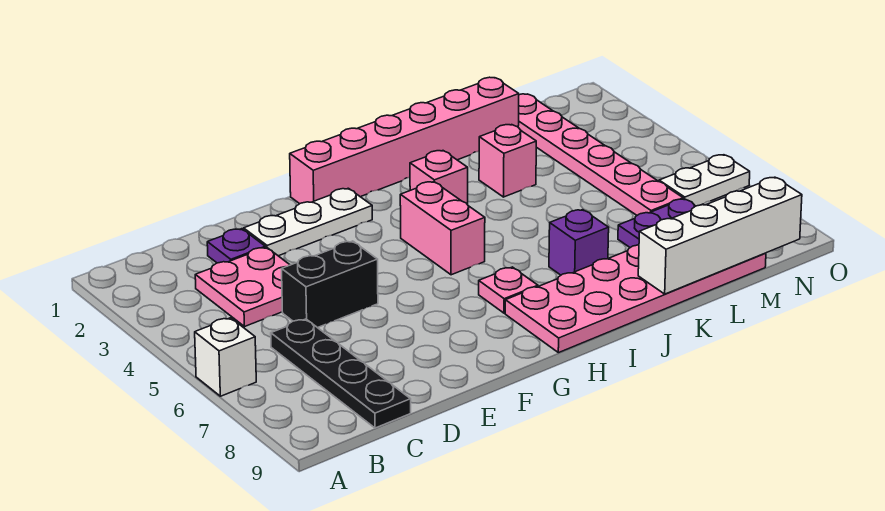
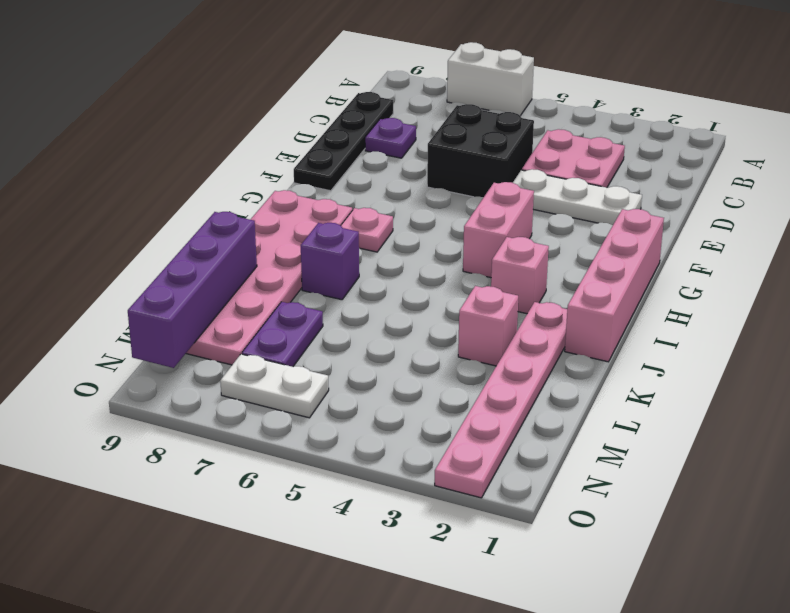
white 1x1 brick [195,318,256,396] -> white 1x2 brick [447,42,534,116]
black 1x4 plate [271,319,411,428] -> black 1x4 plate turned to [294,92,393,191]
purple 1x1 plate [207,229,265,263] -> purple 1x1 plate moved to [365,118,416,158]
black 1x2 brick [282,241,378,328] -> black 2x2 brick [427,104,534,197]
white 1x3 plate [244,188,372,256] -> white 1x3 plate turned to [513,169,642,225]
pink 1x6 brick [290,77,519,204] -> pink 1x4 brick [565,209,664,362]
pink 1x2 brick [400,182,485,275] -> pink 1x2 brick turned to [463,182,534,278]
white 1x4 brick [638,177,802,294] -> purple 1x4 brick [128,212,257,368]
pink 1x6 plate [518,94,683,215] -> pink 1x6 plate turned to [435,302,567,498]
white 1x2 plate [659,155,750,206] -> white 1x2 plate turned to [220,354,329,418]

